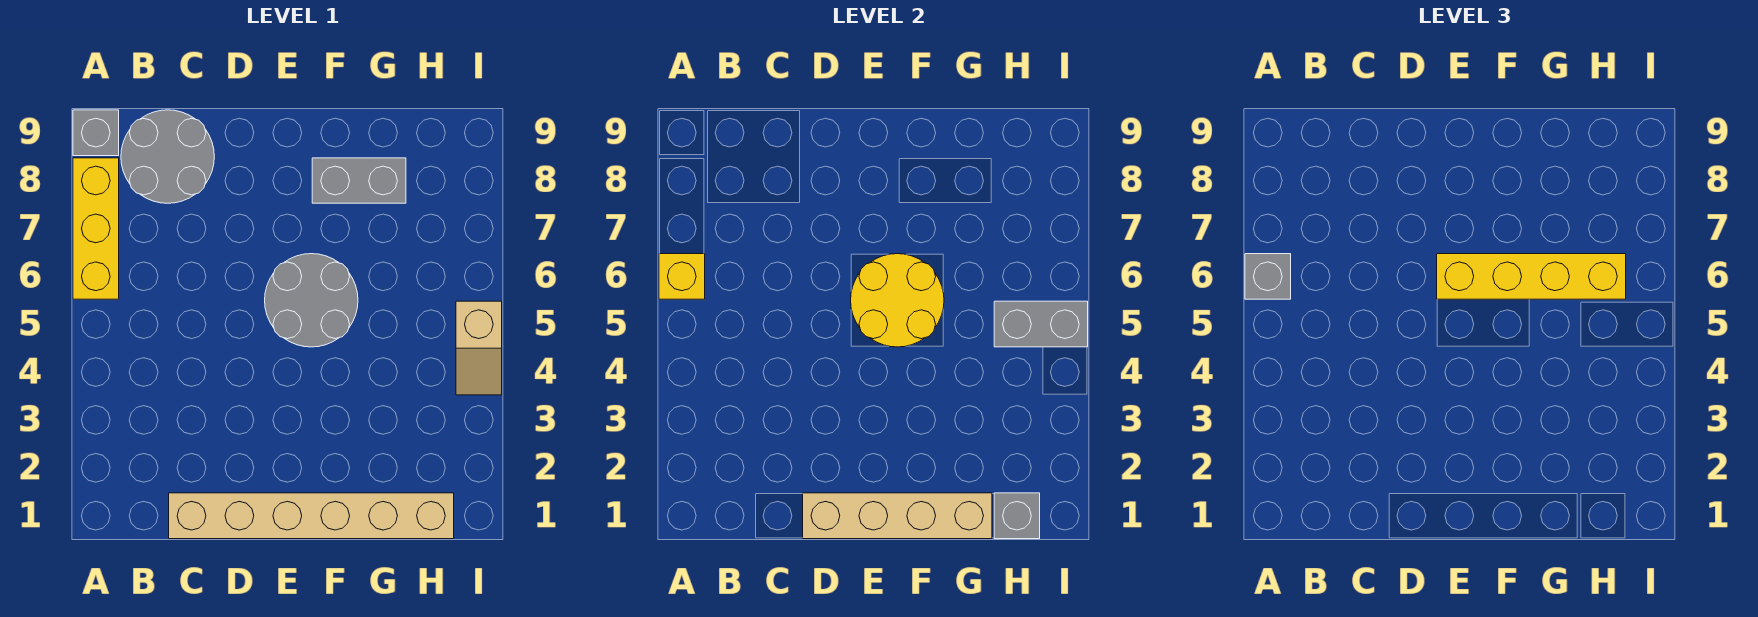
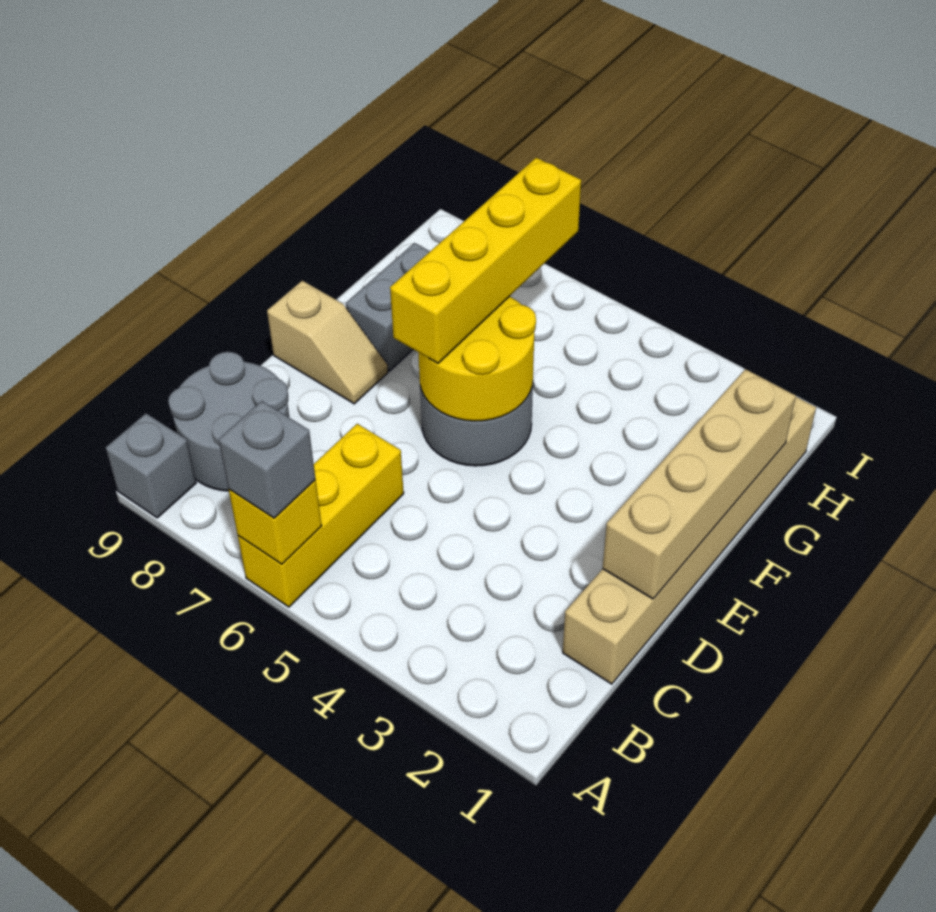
yellow 1x3 brick [73,158,119,299] -> yellow 1x3 brick turned to [238,424,404,607]
grey 1x1 brick [994,493,1040,539] -> none
grey 1x2 brick [994,301,1088,347] -> none
tan 1x2 slope [456,301,502,395] -> tan 1x2 slope moved to [267,281,388,404]

